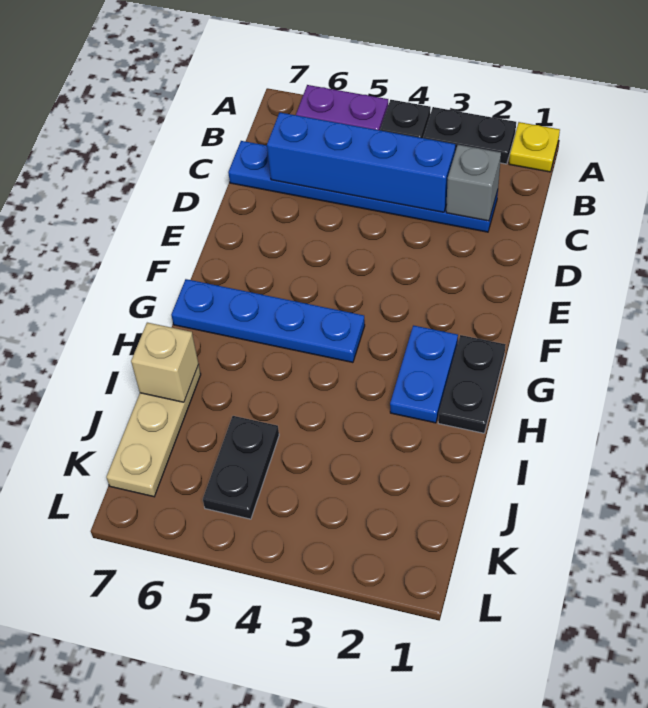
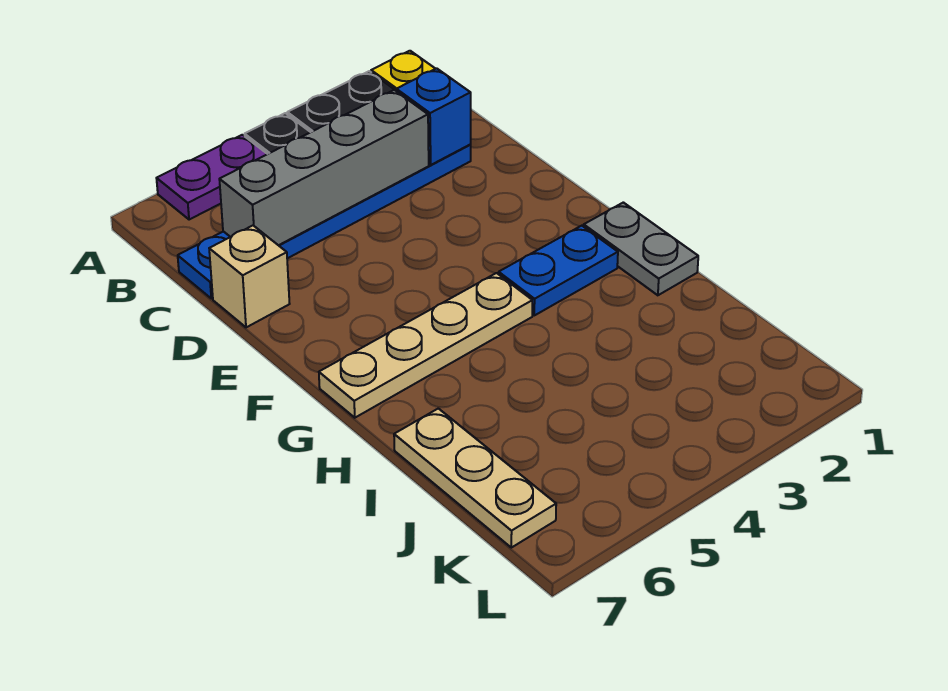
grey 1x1 brick [446,145,501,221] -> blue 1x1 brick [396,68,471,165]
blue 1x4 brick [267,113,455,212] -> grey 1x4 brick [219,90,429,245]
black 1x2 plate [438,335,506,433] -> grey 1x2 plate [583,202,698,295]
blue 1x2 plate [390,325,458,423] -> blue 1x2 plate turned to [499,226,618,315]
blue 1x4 plate [171,279,365,363] -> tan 1x4 plate [319,273,532,418]
tan 1x1 brick [131,323,199,402] -> tan 1x1 brick moved to [209,225,290,327]
black 1x2 plate [203,416,279,519] -> none

